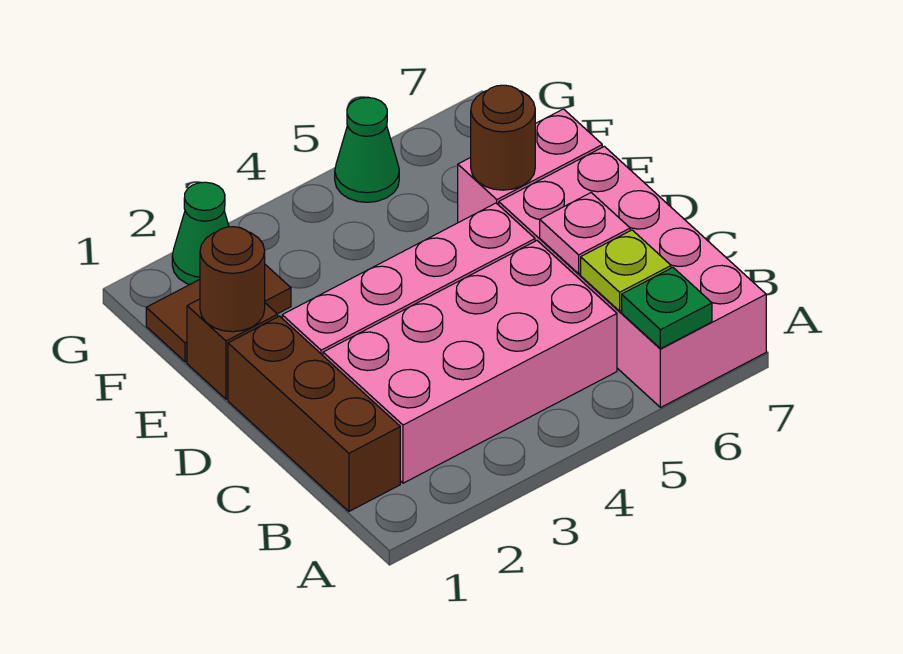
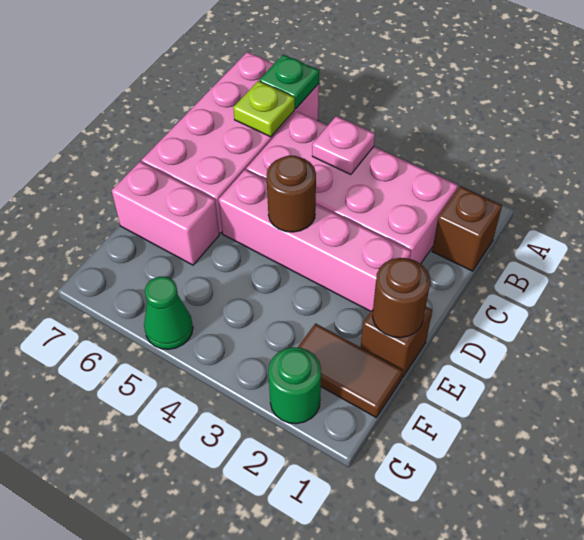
brown 1x3 brick [228,316,400,511] -> brown 1x1 brick [432,186,502,271]
pink 1x1 plate [540,193,630,274] -> pink 1x1 plate moved to [312,116,375,175]
brown 1x1 round brick [471,85,535,190] -> brown 1x1 round brick moved to [267,155,316,232]
green 1x1 cone [172,182,229,285] -> green 1x1 round brick [268,347,321,424]

